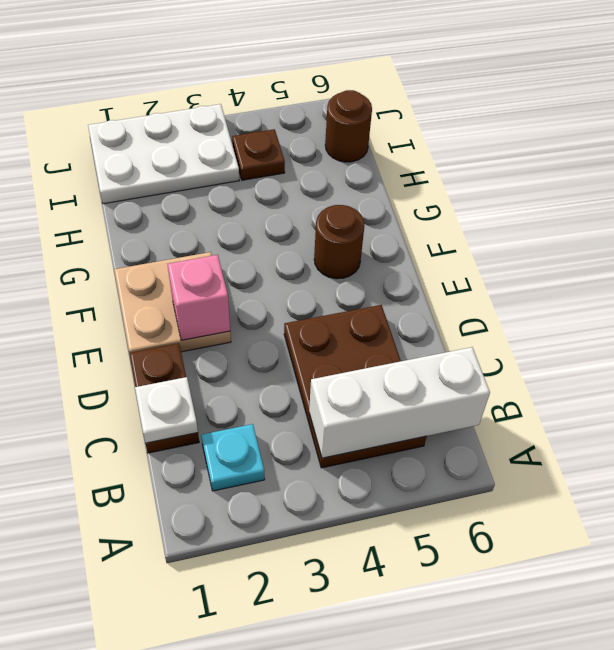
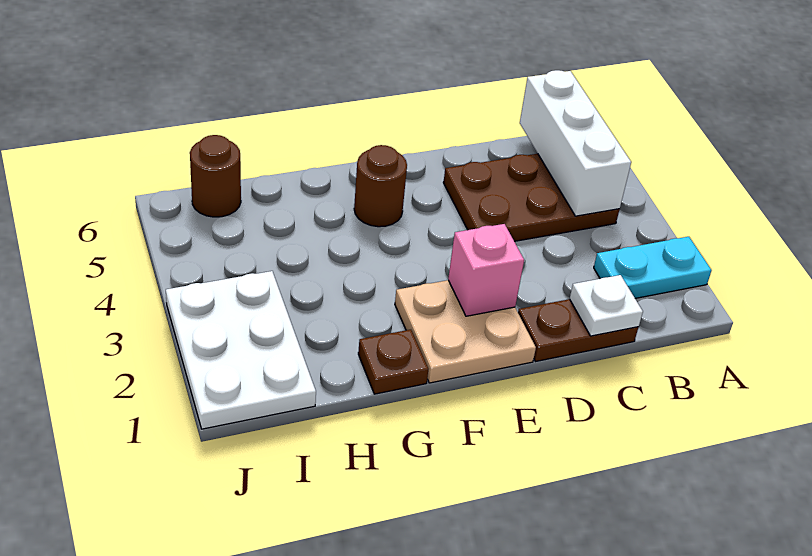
cyan 1x1 plate [201,424,265,491] -> cyan 1x2 plate [594,237,711,298]
brown 1x1 plate [232,129,285,180] -> brown 1x1 plate moved to [358,330,428,394]

